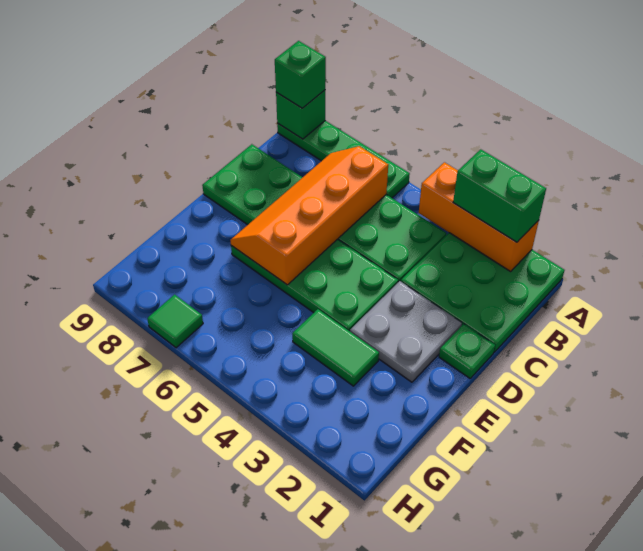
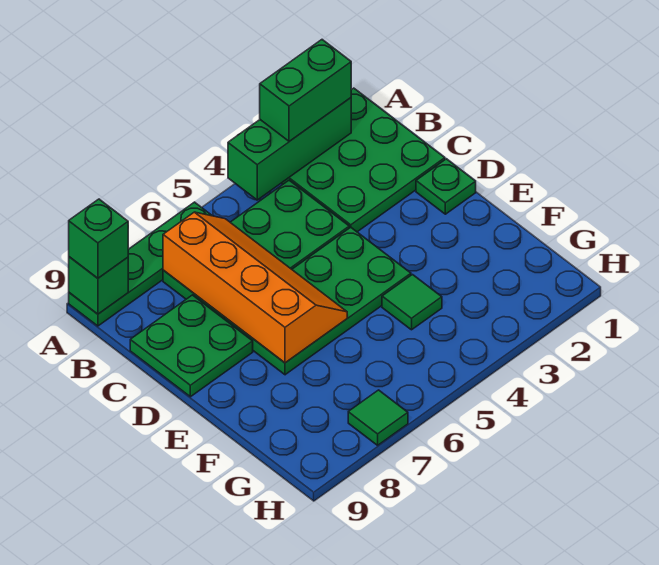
orange 1x3 brick [419,162,539,271] -> green 1x3 brick [228,98,351,200]
orange 2x4 slope [230,146,388,285] -> orange 2x4 slope turned to [163,212,347,363]
grey 2x2 plate [350,281,462,382] -> none
green 1x2 tile [292,309,379,386] -> green 1x1 tile [382,275,442,330]

